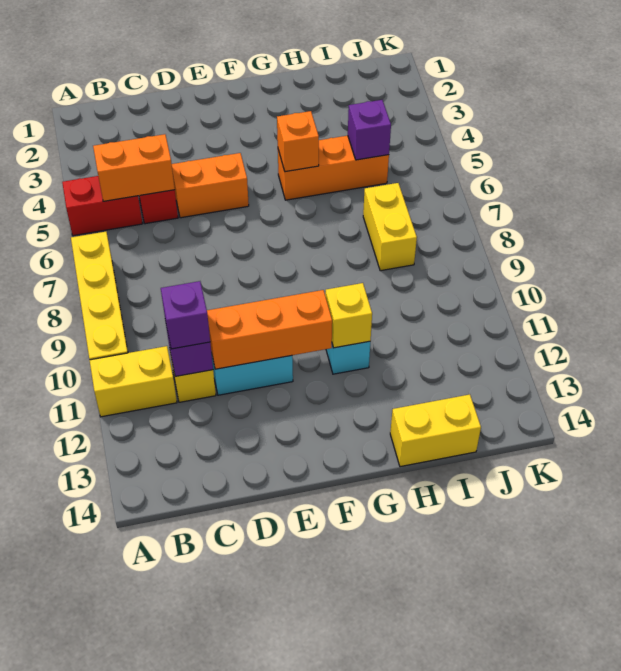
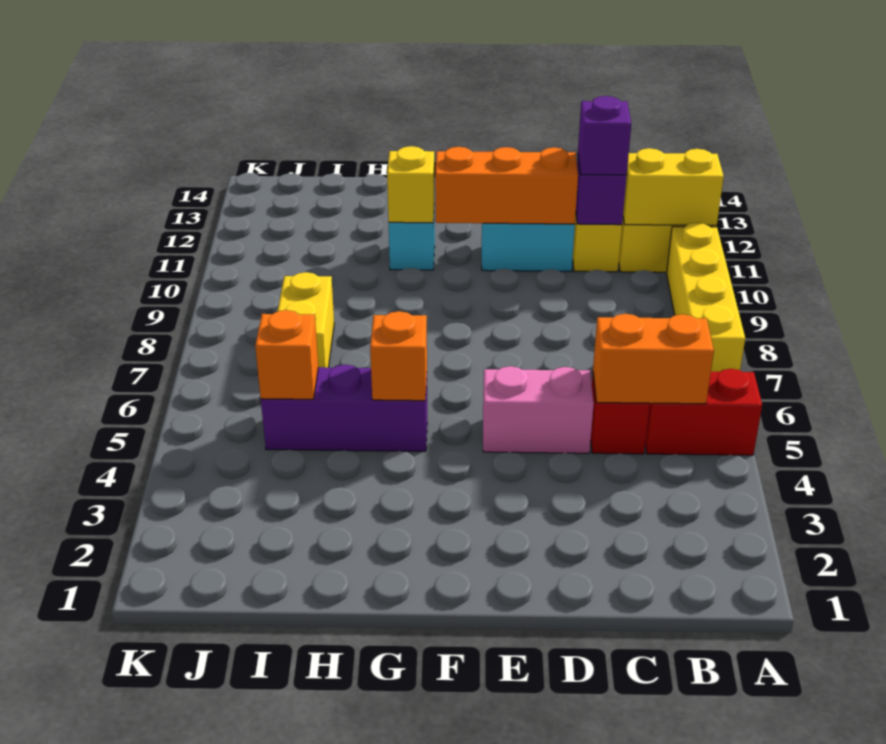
orange 1x2 brick [172,153,249,218] -> pink 1x2 brick [483,366,594,453]
orange 1x3 brick [278,136,389,200] -> purple 1x3 brick [261,364,427,451]
yellow 1x2 brick [390,394,481,467] -> yellow 1x2 brick moved to [623,148,724,225]
purple 1x1 brick [348,100,391,160] -> orange 1x1 brick [255,310,318,399]

